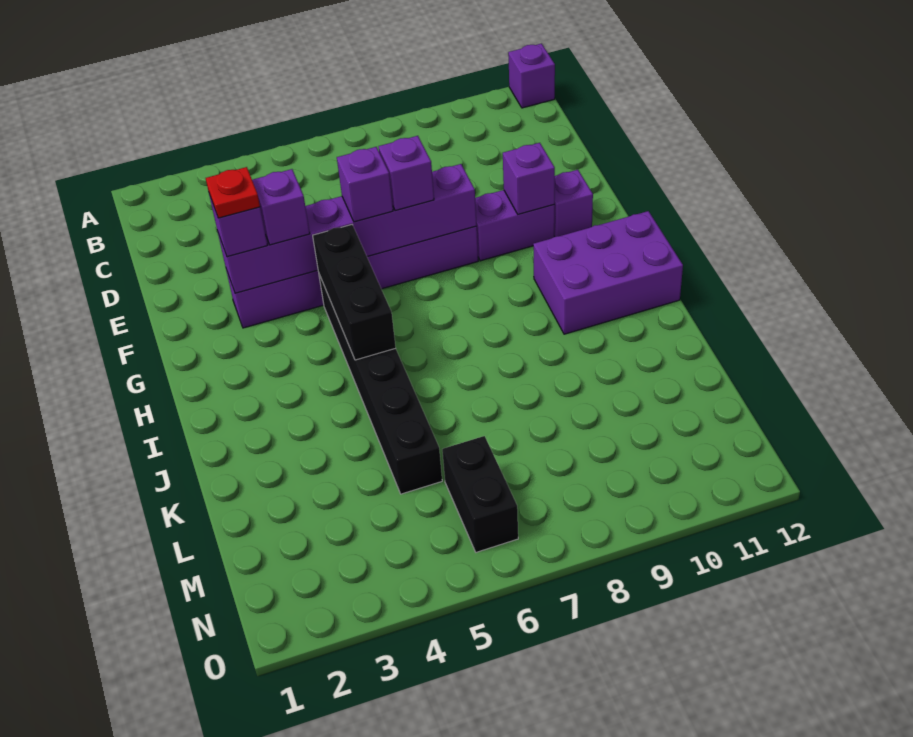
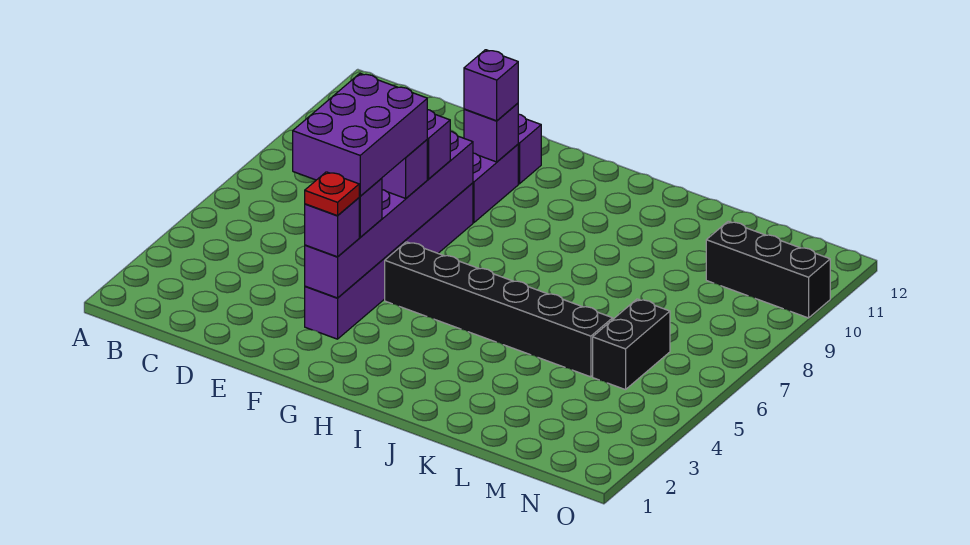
purple 1x1 brick [508,44,555,108] -> purple 1x1 brick moved to [464,50,518,121]
black 1x3 brick [313,225,396,360] -> black 1x3 brick moved to [706,221,830,318]
purple 2x3 brick [533,211,683,334] -> purple 2x3 brick moved to [293,74,427,196]
black 1x2 brick [442,436,518,552] -> black 1x2 brick turned to [593,299,670,390]

